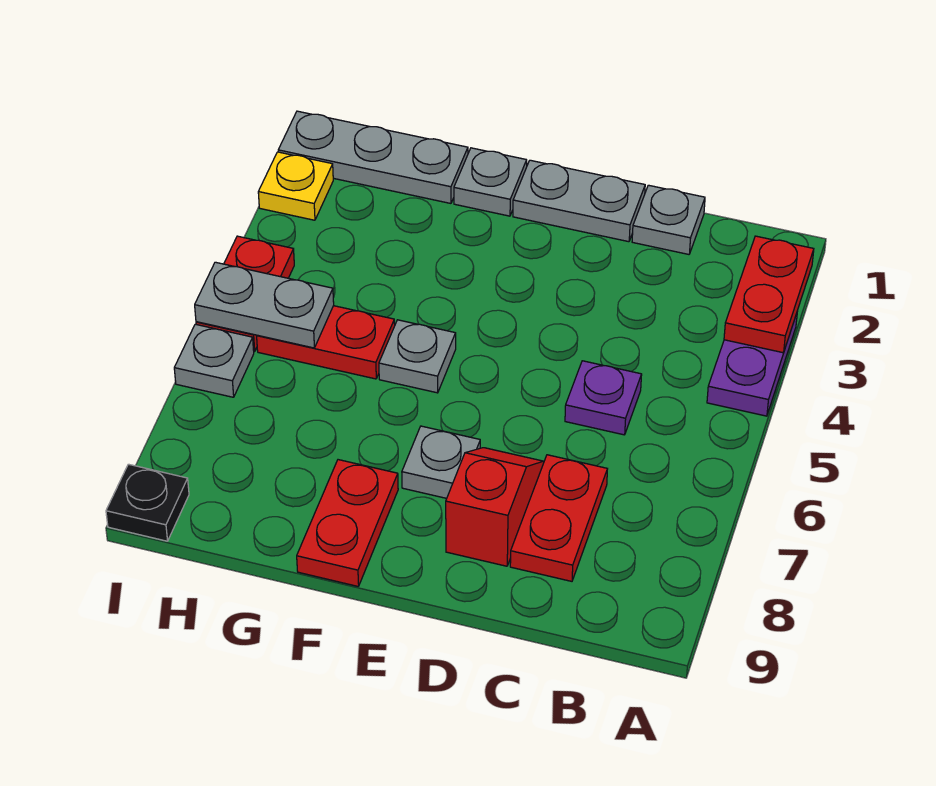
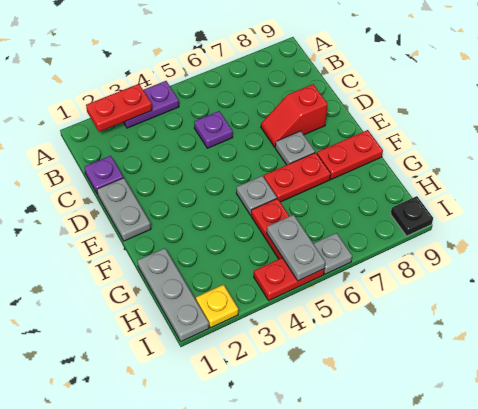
grey 1x1 plate [632,185,705,254] -> purple 1x1 plate [84,156,123,194]
red 1x2 plate [510,455,607,581] -> red 1x2 plate moved to [264,153,331,202]
grey 1x1 plate [454,148,527,216] -> none

